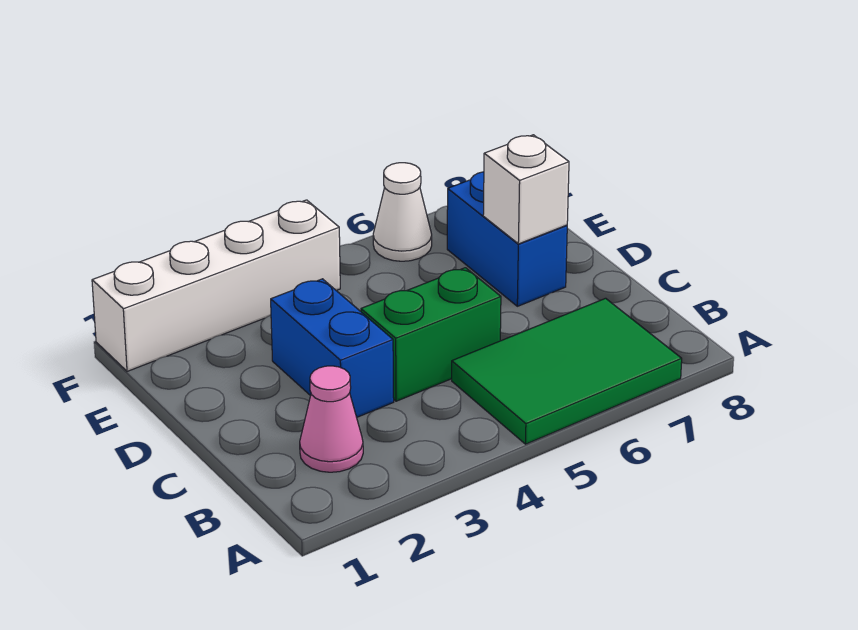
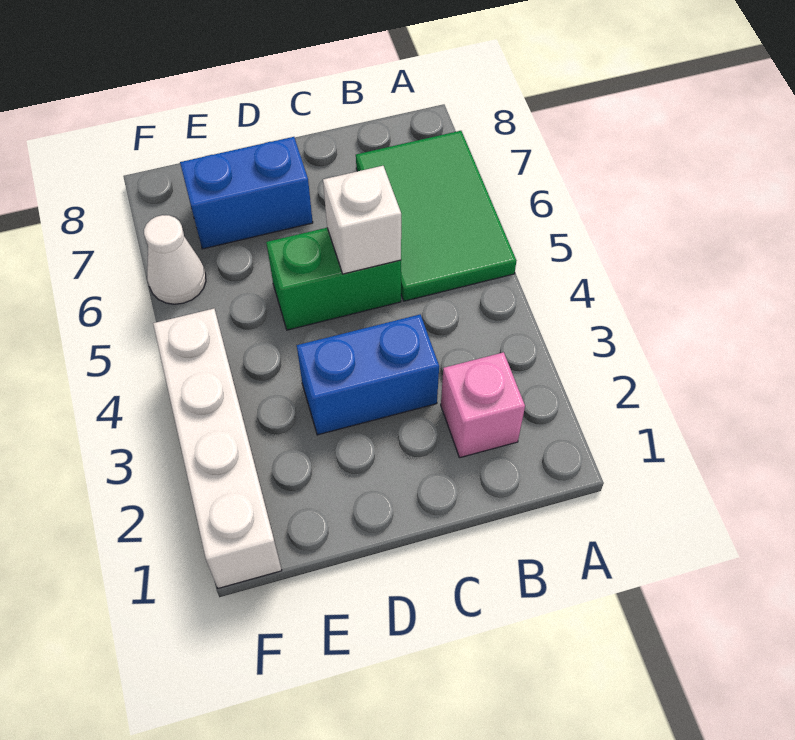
pink 1x1 cone [300,366,363,472] -> pink 1x1 brick [441,352,525,458]
green 1x2 brick [361,268,501,401] -> green 1x2 brick turned to [266,228,401,330]
white 1x1 brick [483,135,569,244] -> white 1x1 brick moved to [323,166,401,274]

